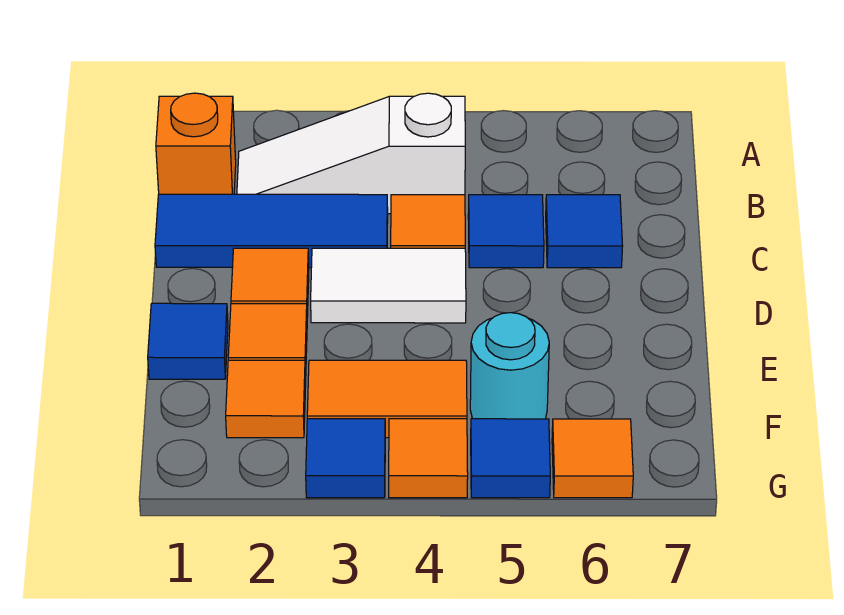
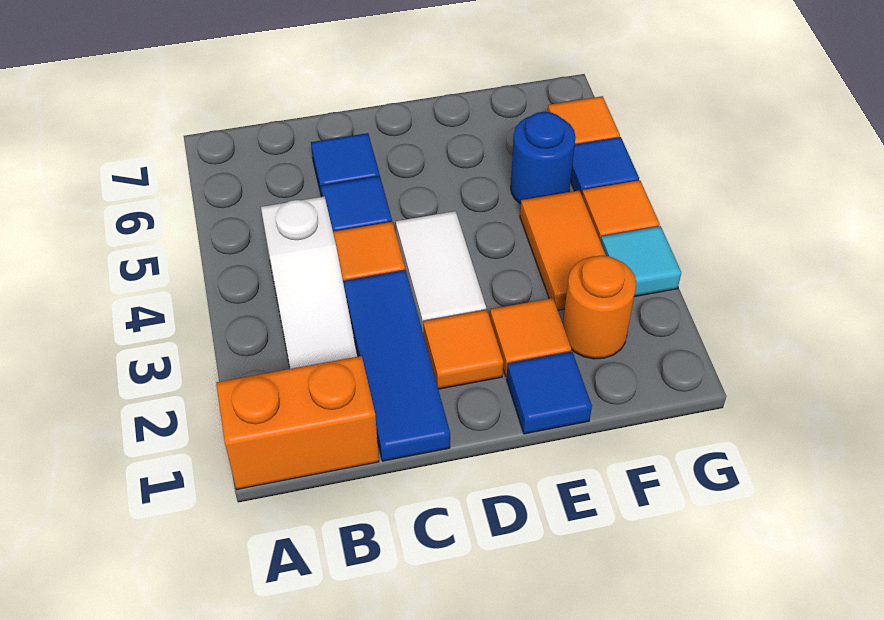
orange 1x1 brick [156,93,236,194] -> orange 1x2 brick [216,356,379,489]
orange 1x1 tile [226,360,306,438] -> orange 1x1 round brick [563,255,636,359]
cyan 1x1 round brick [470,313,549,419] -> blue 1x1 round brick [511,112,575,204]
blue 1x1 tile [306,419,385,498] -> cyan 1x1 tile [601,226,681,297]

